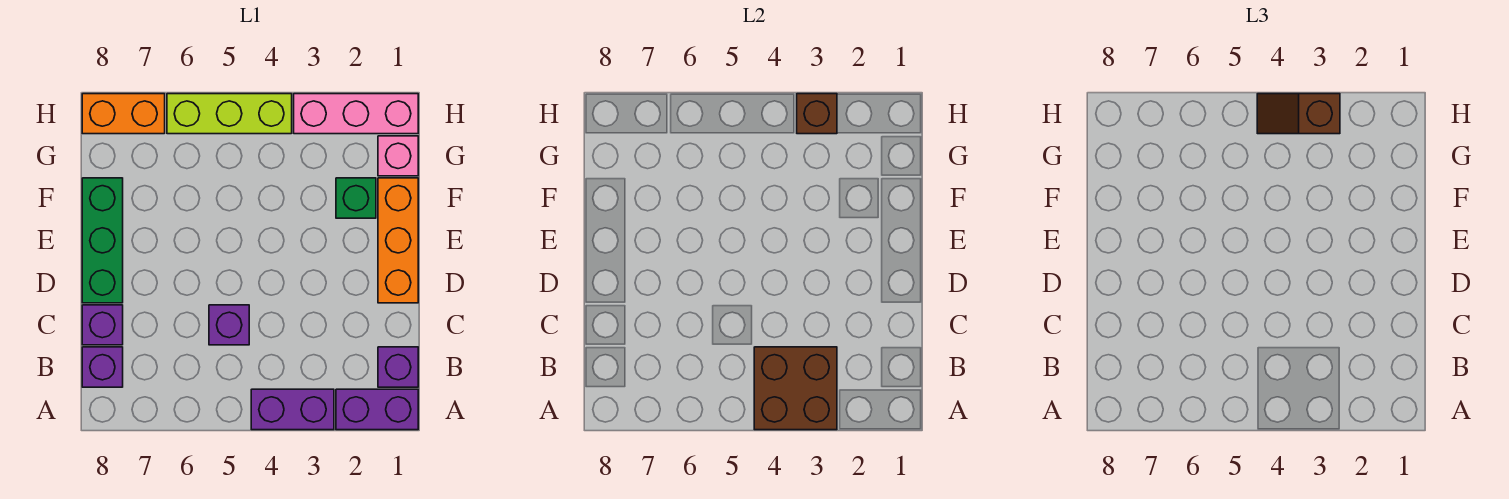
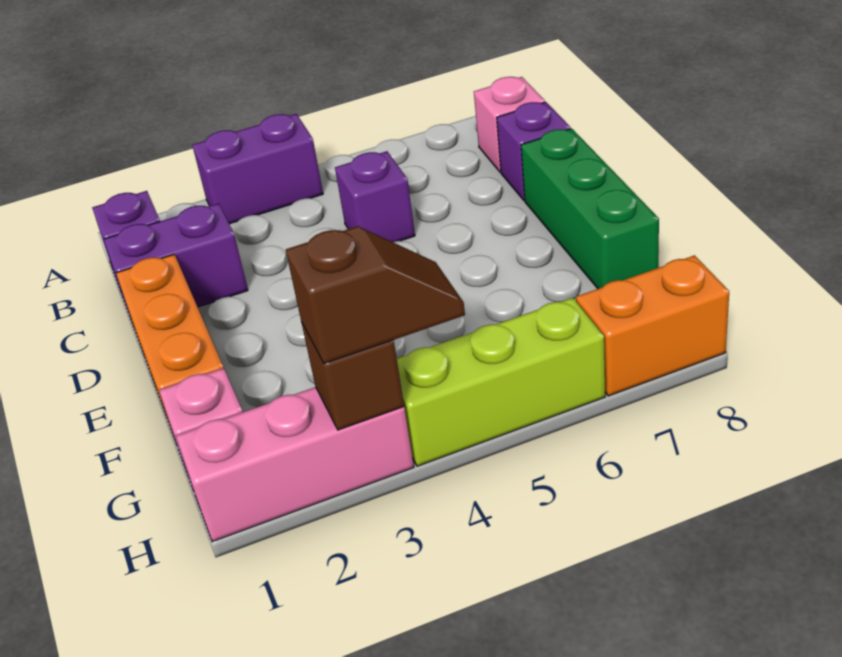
purple 1x2 brick [336,389,418,430] -> purple 1x2 brick moved to [104,203,248,318]
brown 2x2 brick [754,347,837,430] -> none
purple 1x1 brick [82,347,123,387] -> pink 1x1 brick [474,77,545,172]
green 1x1 brick [336,178,376,218] -> none

